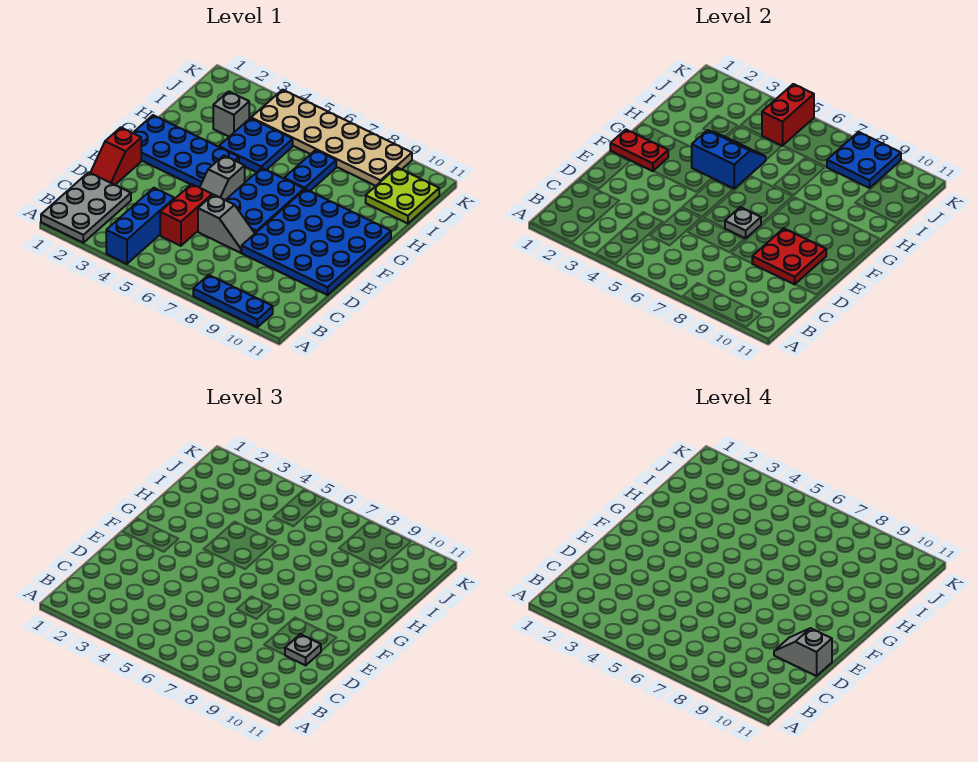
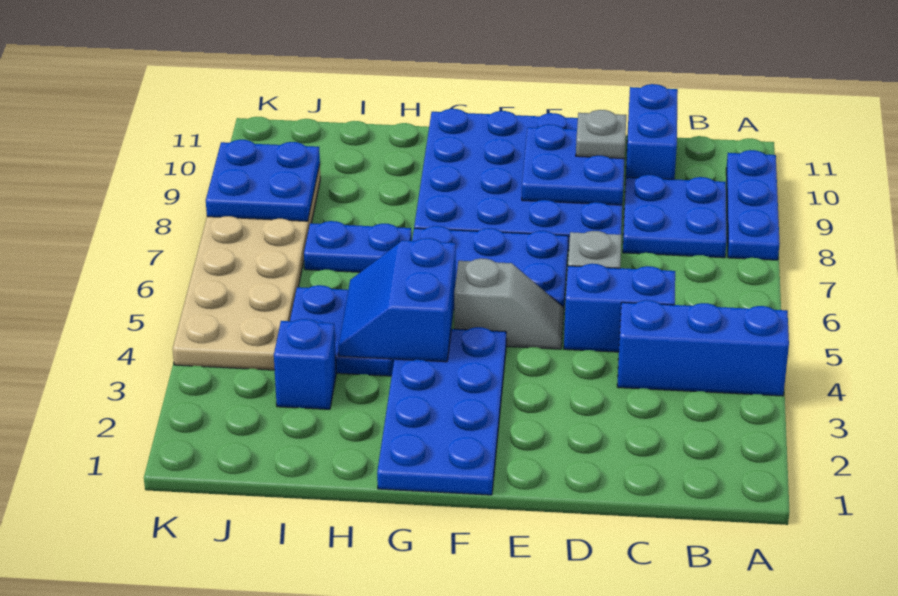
grey 2x3 plate [41,172,131,243] -> none
none -> blue 2x2 plate [623,175,727,258]
red 1x2 brick [160,184,212,246] -> blue 1x2 brick [564,264,675,352]
none -> blue 1x2 brick [625,84,678,185]
red 1x2 slope [90,127,141,185] -> none
red 2x2 plate [752,228,826,284] -> blue 2x2 plate [522,124,624,205]
grey 1x2 slope [774,628,832,676] -> none
grey 1x1 plate [725,207,761,238] -> none
red 1x2 plate [610,130,668,171] -> none
grey 1x1 brick [213,91,249,137] -> blue 1x1 brick [274,319,336,409]
lime 2x2 plate [366,168,439,224] -> none
red 1x2 brick [762,84,814,146] -> none

